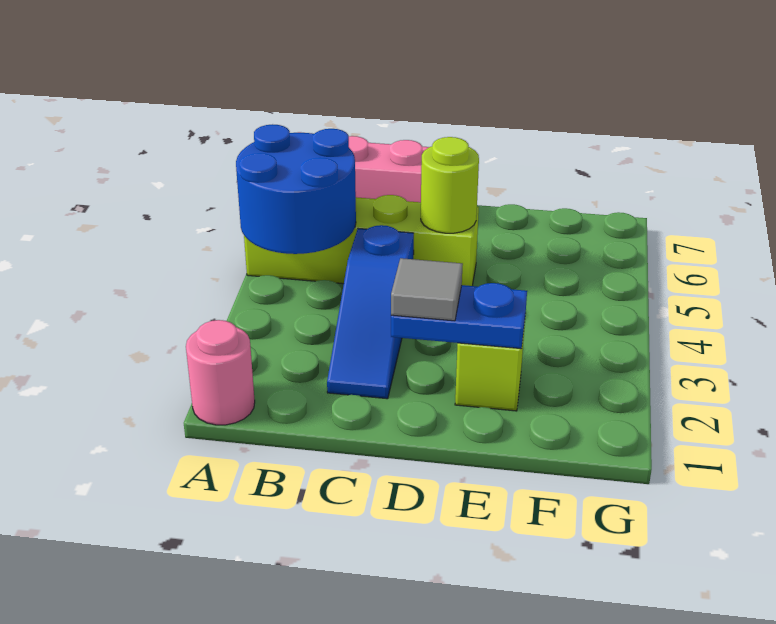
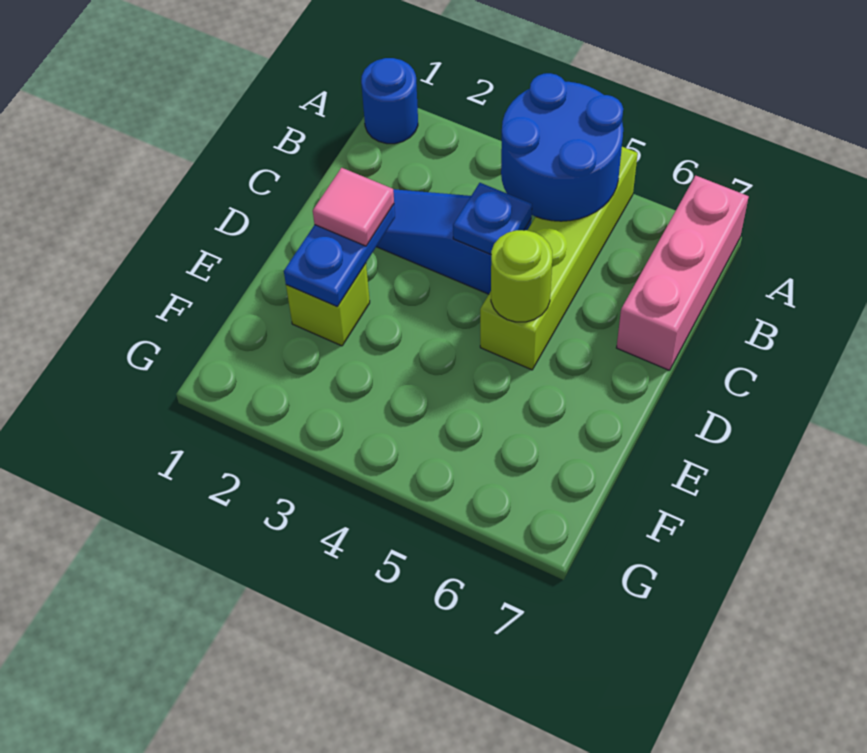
pink 1x1 round brick [186,320,255,425] -> blue 1x1 round brick [361,58,418,144]
none -> blue 1x1 plate [453,183,532,255]
grey 1x1 tile [391,258,463,321] -> pink 1x1 tile [313,168,394,246]

